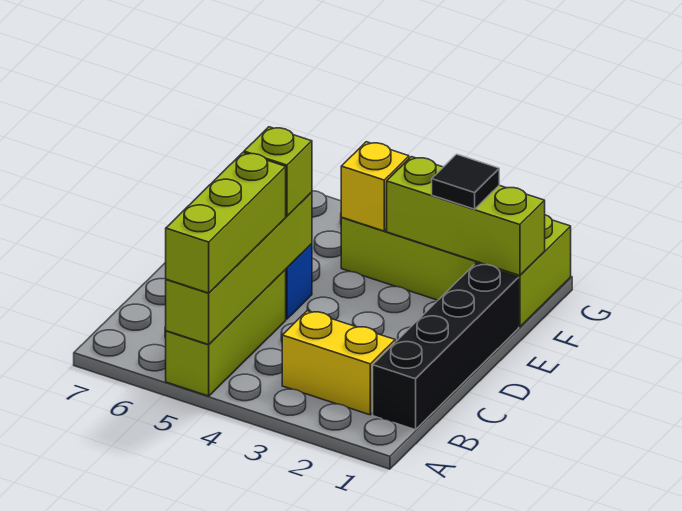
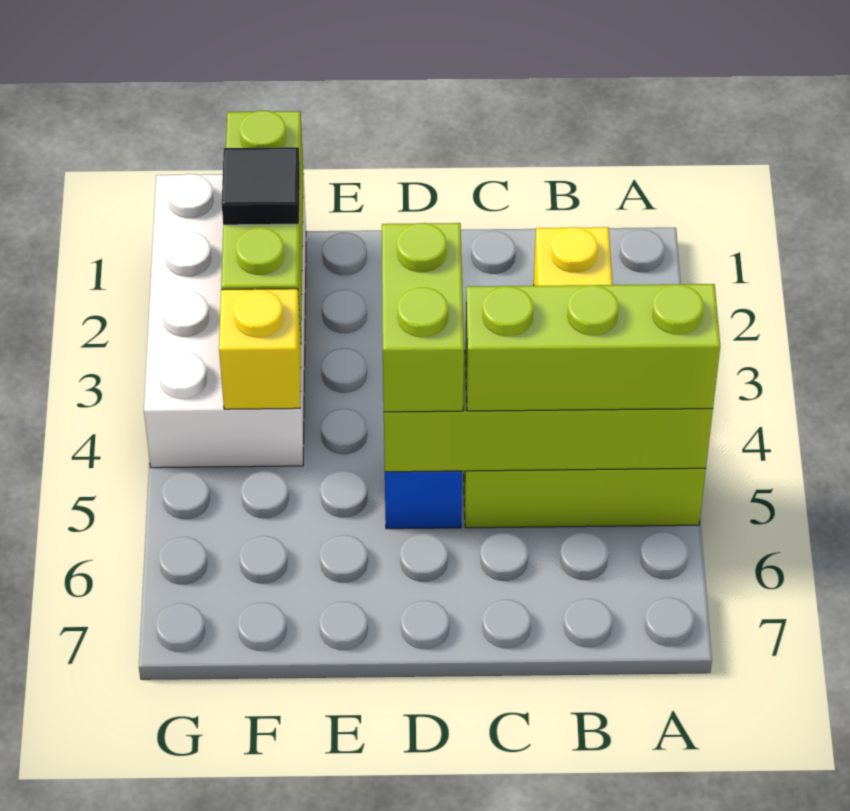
black 1x4 brick [373,263,519,430] -> none
lime 1x1 brick [244,127,312,216] -> lime 1x2 brick [382,223,464,412]
lime 2x4 brick [341,215,571,327] -> white 2x4 brick [144,174,306,468]

